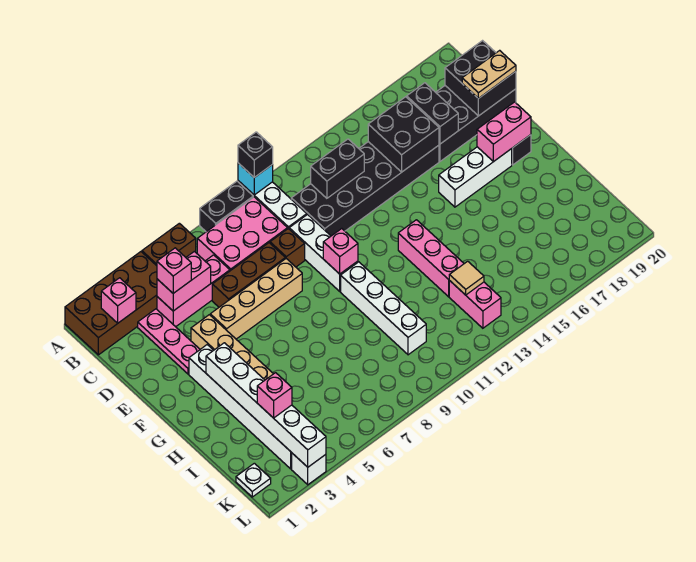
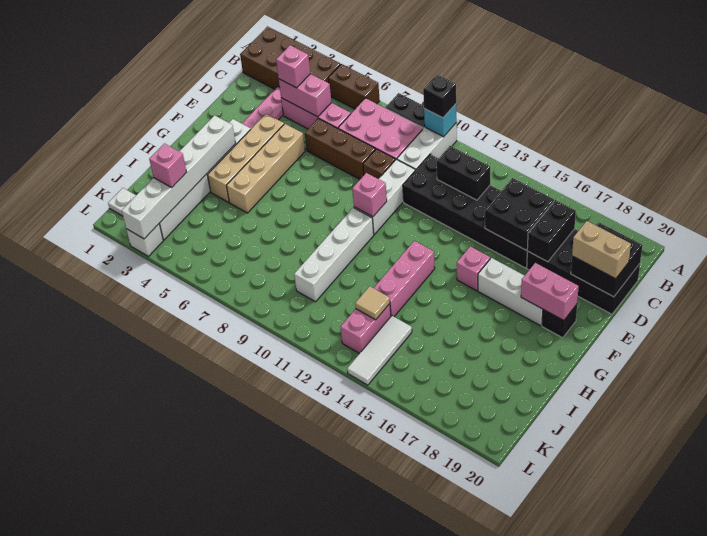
pink 1x1 brick [101,278,136,323] -> pink 1x1 brick moved to [457,246,490,291]
tan 1x2 plate [462,50,516,98] -> tan 1x2 brick [572,221,631,279]
tan 1x4 brick [210,259,302,339] -> tan 1x4 brick turned to [226,124,305,213]
none -> white 1x3 tile [347,316,412,385]

